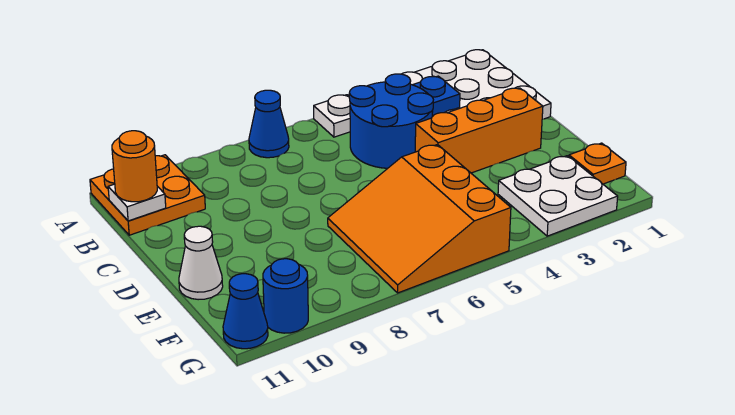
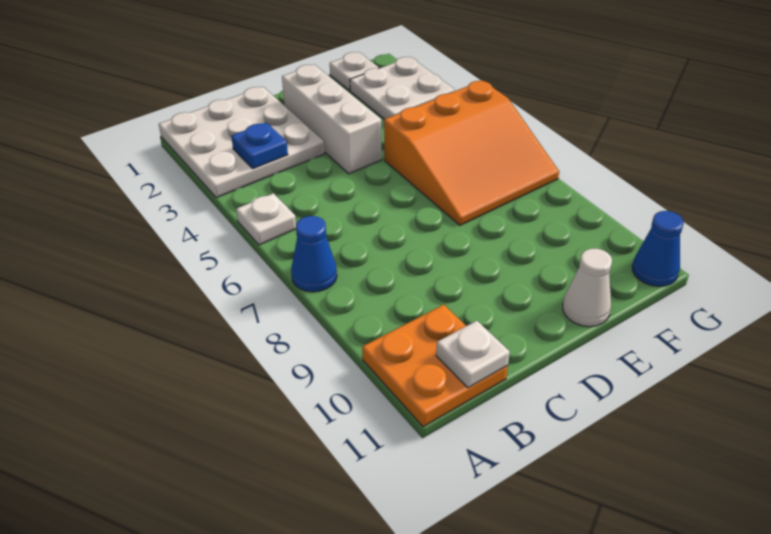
blue 2x2 round brick [349,74,433,168] -> none
orange 1x1 round brick [112,131,157,202] -> none
orange 1x3 brick [415,88,543,173] -> white 1x3 brick [282,65,382,174]
orange 1x1 plate [569,143,626,184] -> white 1x1 plate [330,52,379,91]
blue 1x1 round brick [263,259,308,333] -> none

